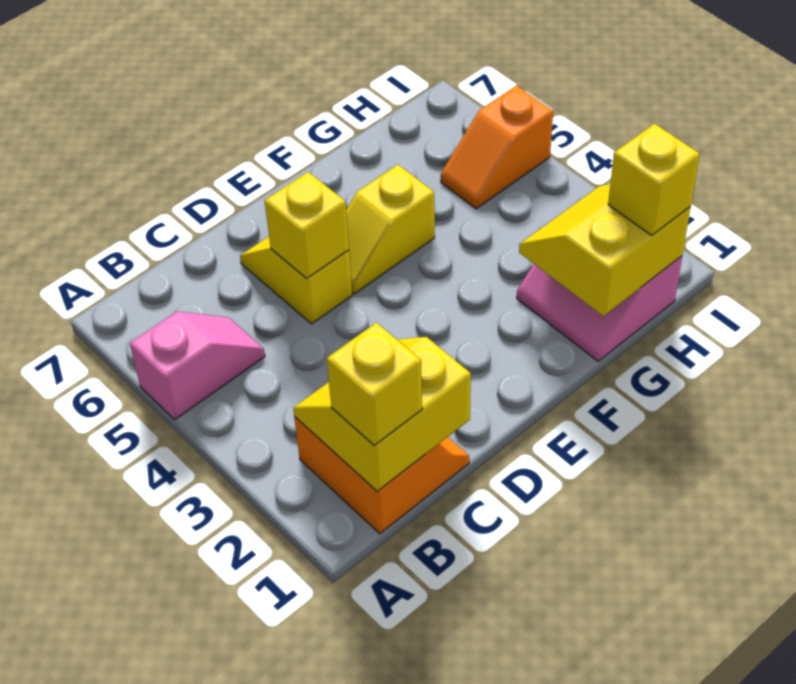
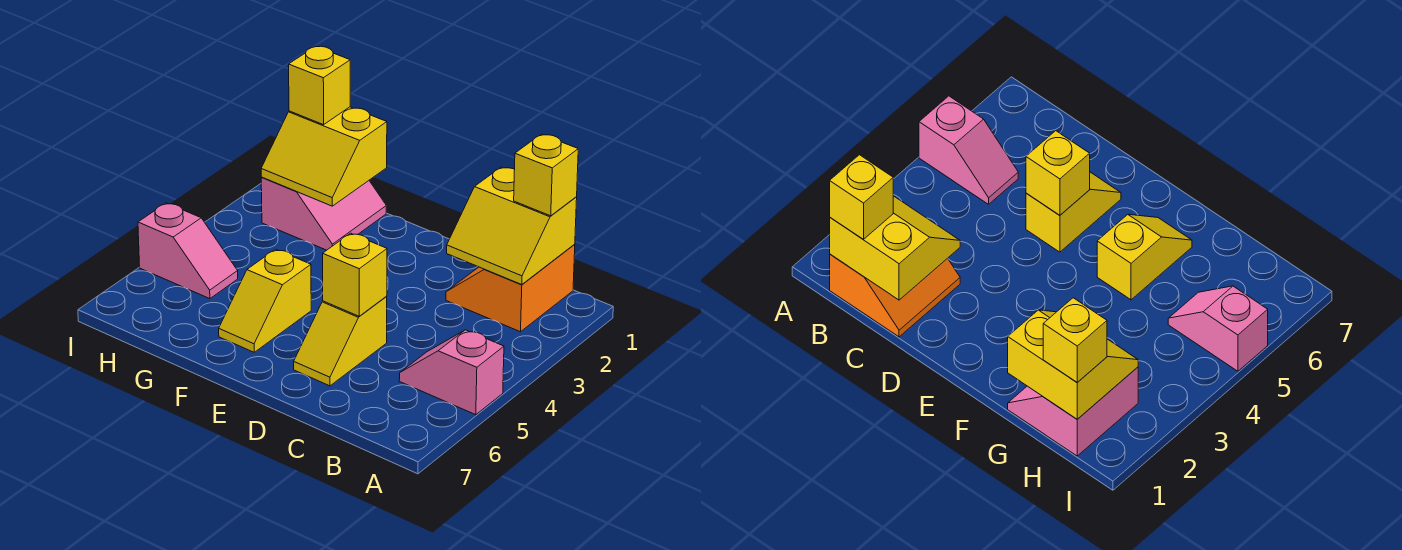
yellow 1x2 slope [346,165,435,294] -> yellow 1x2 slope turned to [219,249,311,352]
orange 1x2 slope [441,86,553,209] -> pink 1x2 slope [138,203,238,299]

